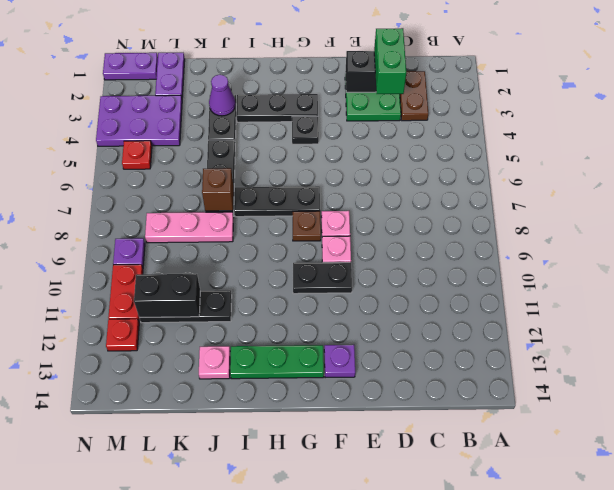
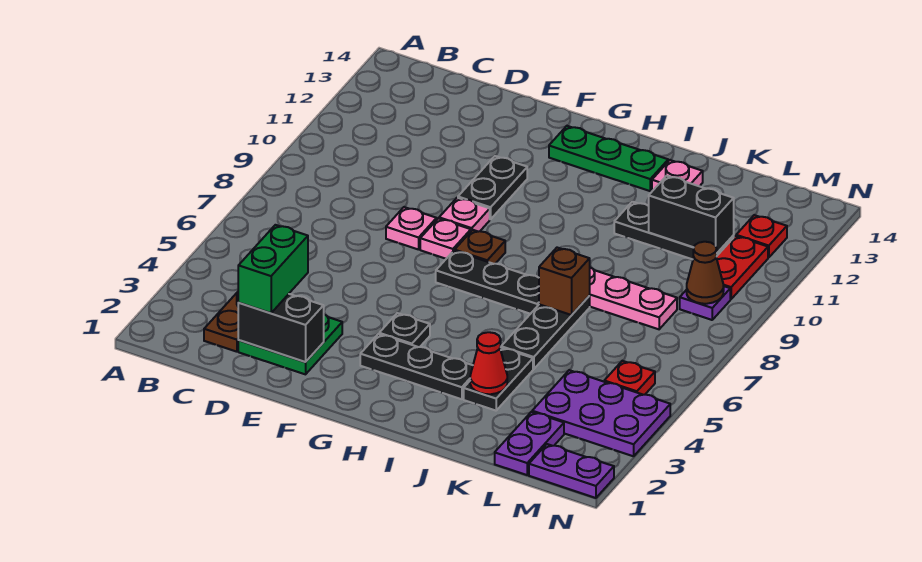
none -> pink 1x1 plate [386,207,437,250]
black 1x2 plate [293,262,352,294] -> black 1x2 plate turned to [458,156,527,219]
purple 1x1 plate [324,345,355,378] -> none
purple 1x1 cone [209,75,236,116] -> red 1x1 cone [470,332,507,394]
none -> brown 1x1 cone [687,242,724,304]

